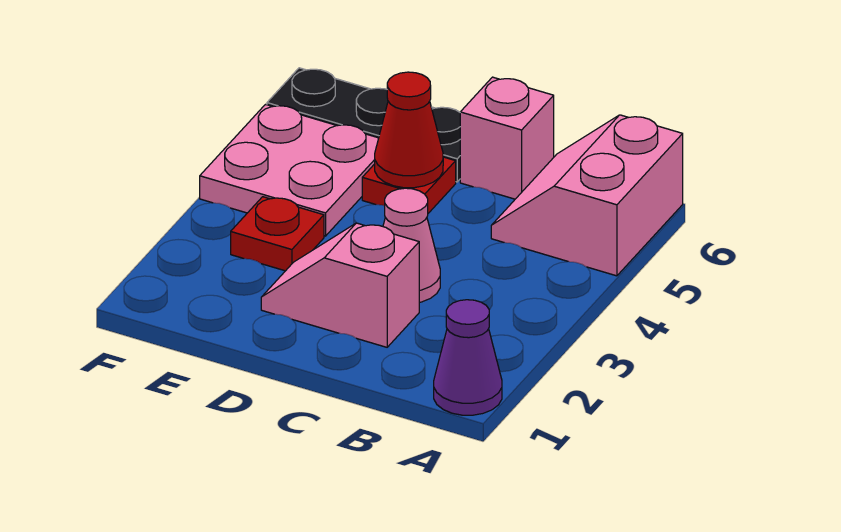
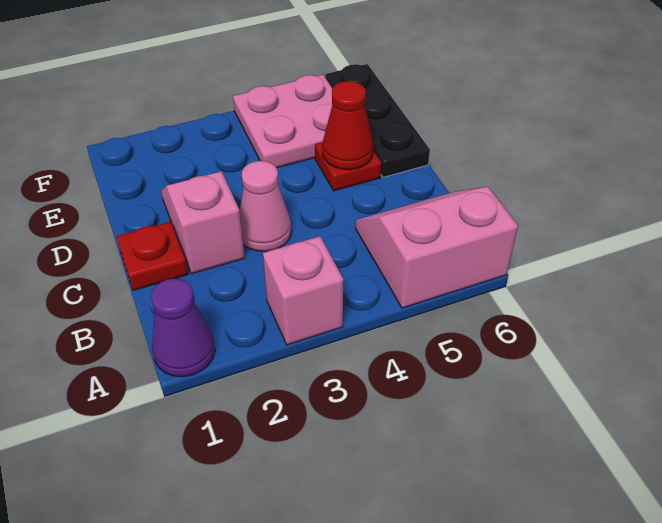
pink 1x1 brick [460,77,554,199] -> pink 1x1 brick moved to [263,236,343,345]
red 1x1 plate [231,197,324,271] -> red 1x1 plate moved to [116,221,188,290]

